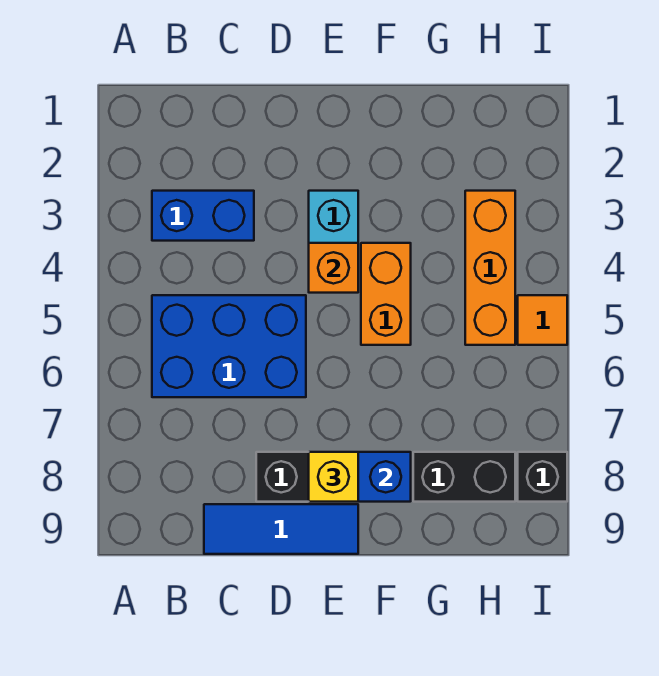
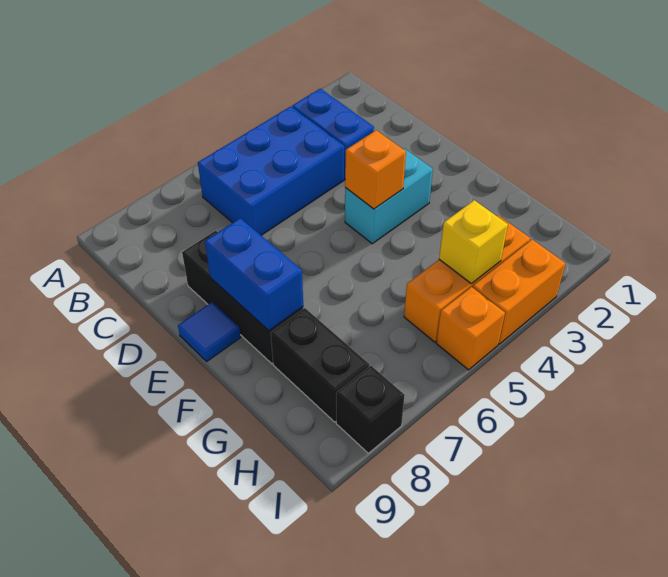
blue 2x3 brick [152,295,306,397] -> blue 2x3 brick turned to [198,106,344,235]
blue 1x3 tile [204,504,358,554] -> blue 1x1 tile [178,302,241,361]
yellow 1x1 brick [309,452,358,502] -> yellow 1x1 brick moved to [439,200,508,284]
orange 1x2 brick [361,243,411,345] -> orange 1x2 brick moved to [473,240,565,344]
orange 1x1 tile [518,295,567,345] -> orange 1x1 brick [437,287,505,370]

